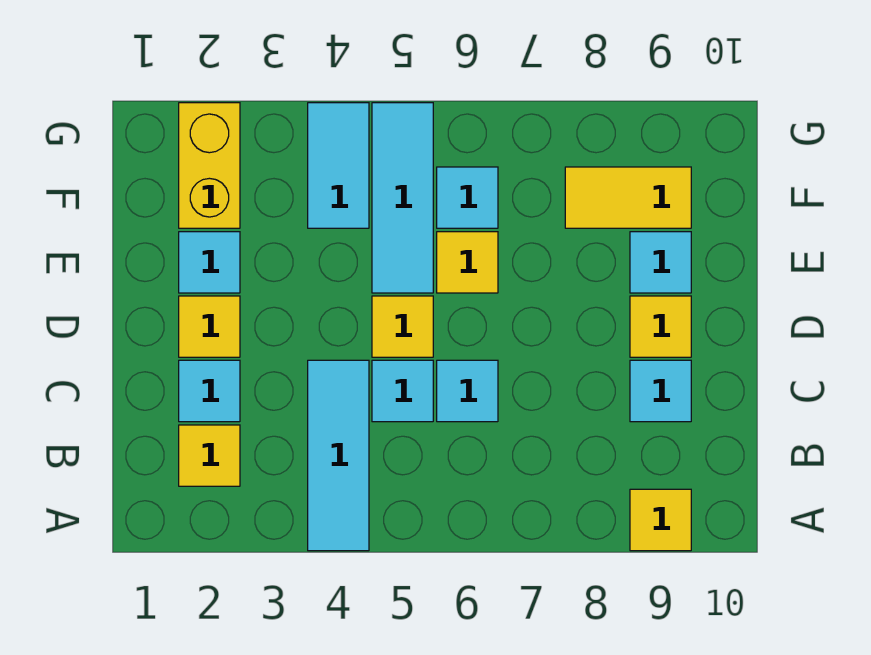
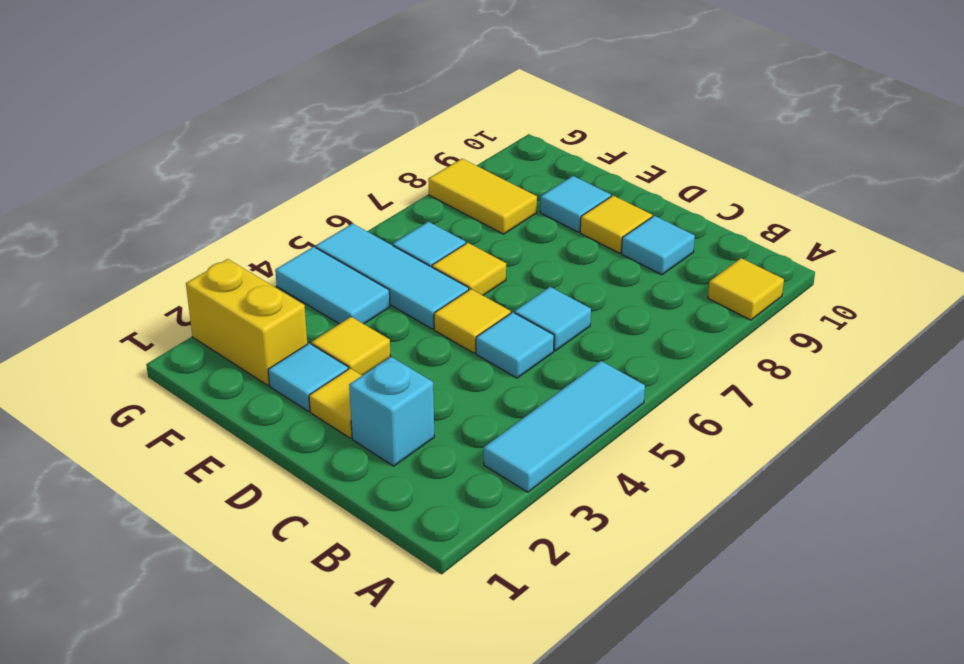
cyan 1x3 tile [308,360,369,551] -> cyan 1x3 tile turned to [484,361,645,492]
yellow 1x1 tile [179,425,240,486] -> yellow 1x1 tile moved to [311,317,391,375]
cyan 1x1 tile [179,360,240,422] -> cyan 1x1 brick [349,357,434,466]
yellow 1x2 tile [565,167,691,228] -> yellow 1x2 tile turned to [428,159,537,234]

